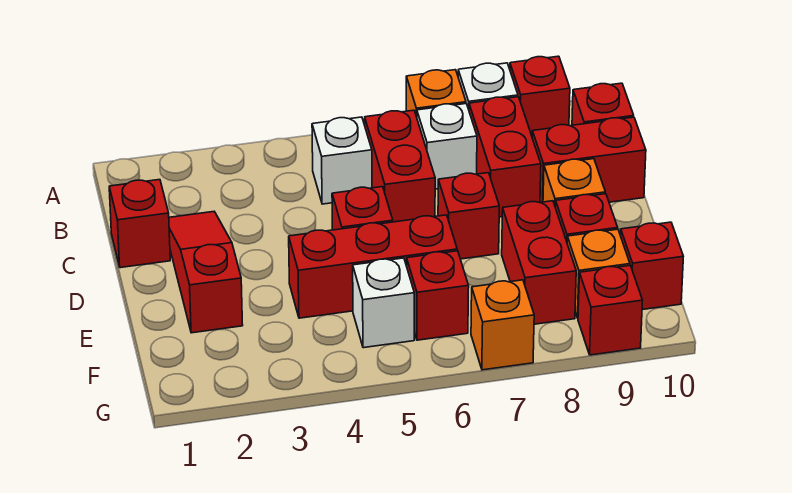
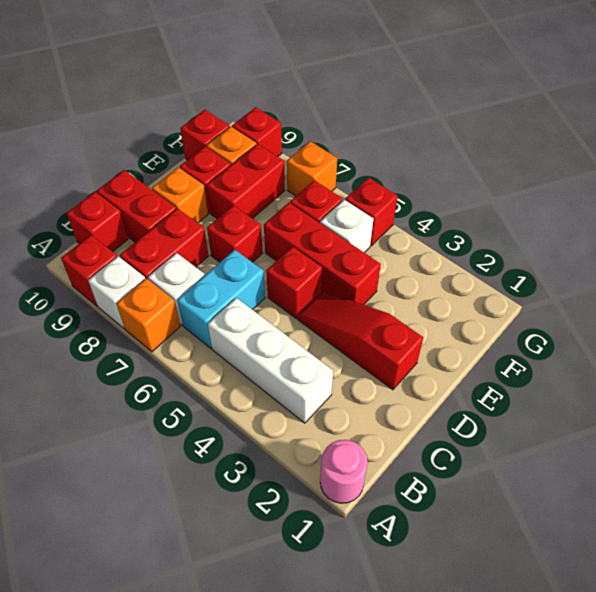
none -> pink 1x1 round brick [320,440,368,503]
white 1x1 brick [312,117,372,204] -> white 1x3 brick [208,298,333,423]
red 1x2 brick [365,110,435,222] -> cyan 1x2 brick [177,250,265,348]
red 1x1 brick [109,180,170,268] -> red 1x1 brick moved to [345,178,398,246]
red 1x3 slope [169,212,243,333] -> red 1x3 slope turned to [298,291,424,390]

